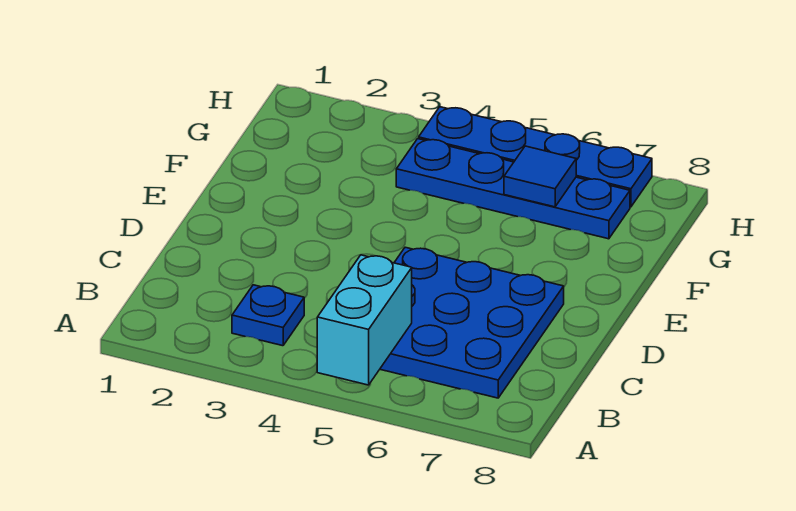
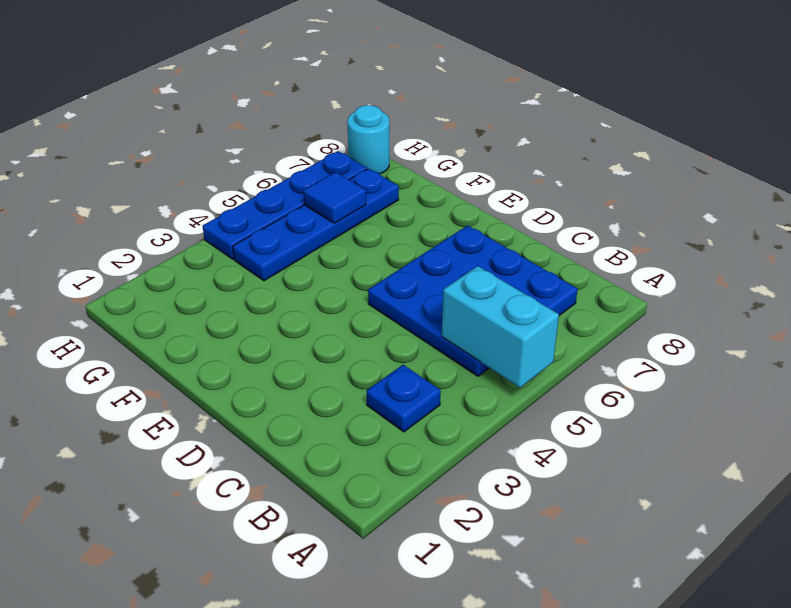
none -> cyan 1x1 round brick [347,105,389,174]

